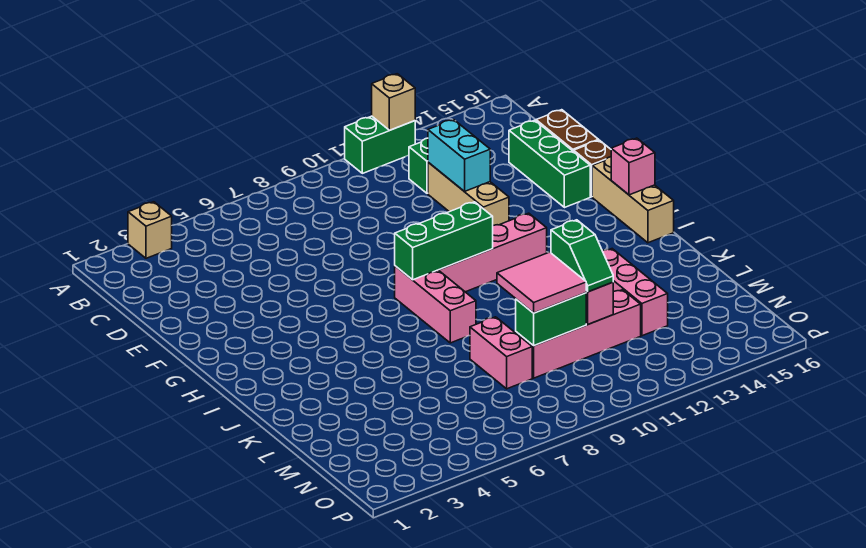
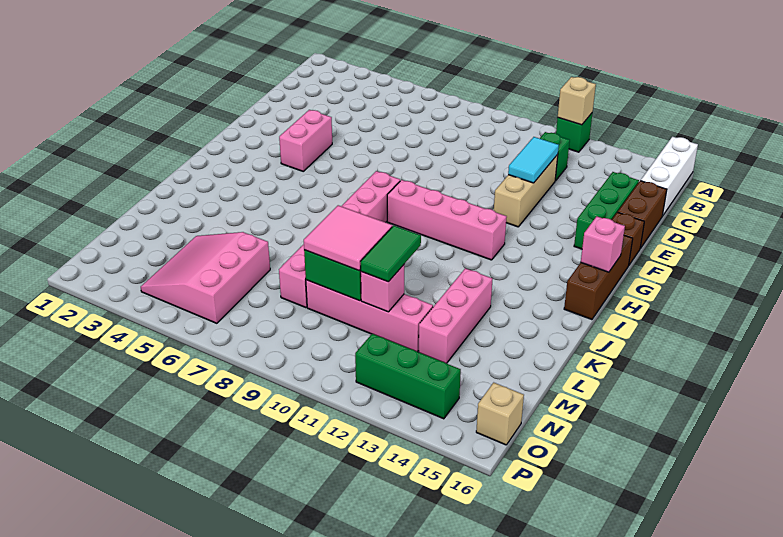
tan 1x1 brick [128,202,172,258] -> tan 1x1 brick moved to [476,383,524,445]
green 1x2 brick [345,116,415,173] -> green 1x1 brick [556,113,592,152]
none -> white 1x3 brick [641,137,698,216]
cyan 1x2 brick [428,120,490,192] -> cyan 1x2 tile [508,137,559,183]
none -> pink 1x2 brick [279,110,332,171]
tan 1x3 brick [592,157,674,243] -> brown 1x3 brick [564,235,633,320]
green 1x3 brick [395,202,493,280] -> green 1x3 brick moved to [355,334,461,419]
green 1x2 slope [551,220,613,292] -> green 1x2 tile [360,226,421,282]
none -> pink 3x3 slope [141,232,270,323]

